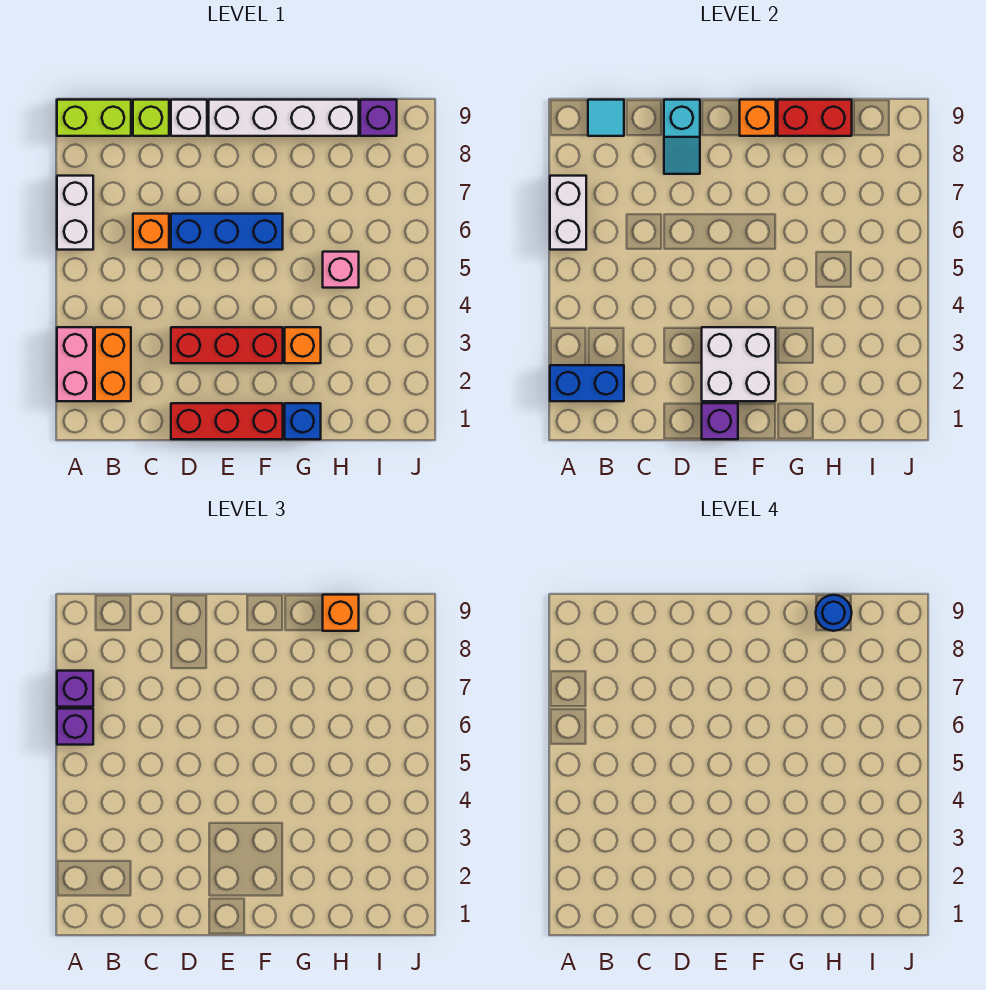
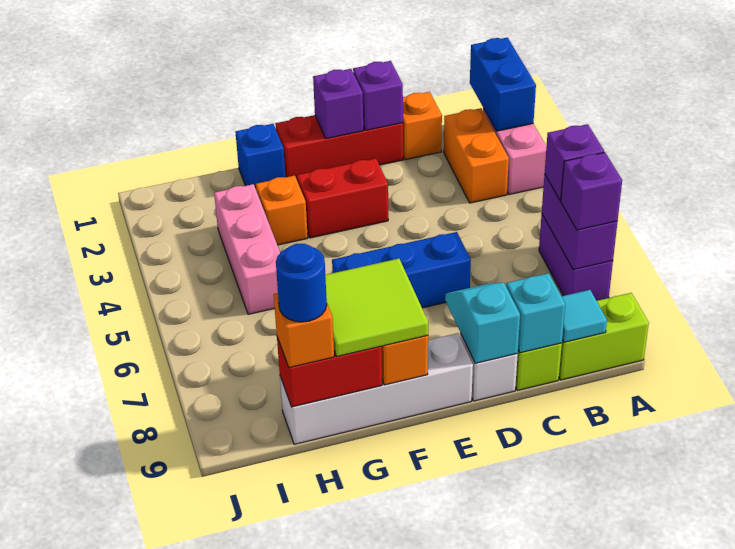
blue 1x2 brick [550,365,624,401] -> blue 1x2 brick turned to [470,38,536,131]
white 1x2 brick [57,176,93,250] -> purple 1x2 brick [539,215,613,301]
white 1x2 brick [550,176,586,250] -> purple 1x2 brick [542,174,618,270]
orange 1x1 brick [133,214,169,250] -> orange 1x1 brick moved to [403,92,442,160]
none -> cyan 1x1 brick [506,273,565,353]
red 1x3 brick [171,327,283,363] -> red 1x2 brick [297,158,388,238]
white 2x2 brick [702,327,776,401] -> none
none -> lime 2x2 tile [325,259,428,356]
pink 1x1 brick [323,252,359,288] -> pink 1x3 brick [214,184,280,314]
purple 1x1 brick [360,100,397,136] -> purple 1x1 brick moved to [353,61,403,130]

